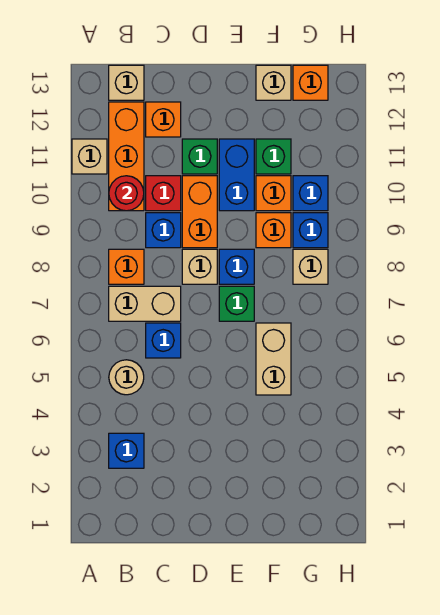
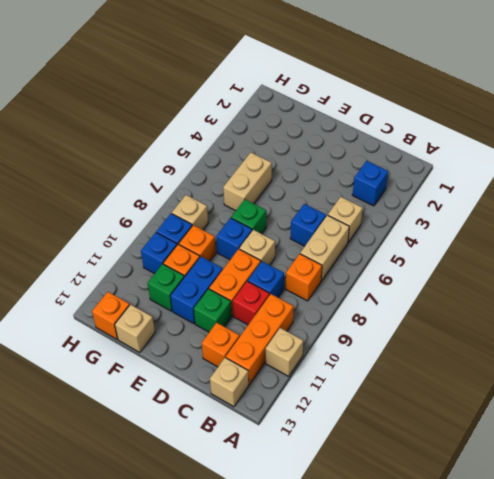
tan 1x1 round brick [109,360,144,395] -> tan 1x1 brick [328,197,363,242]
tan 1x2 brick [109,286,181,321] -> tan 1x2 brick turned to [300,215,349,281]
red 1x1 round brick [109,176,144,211] -> none

